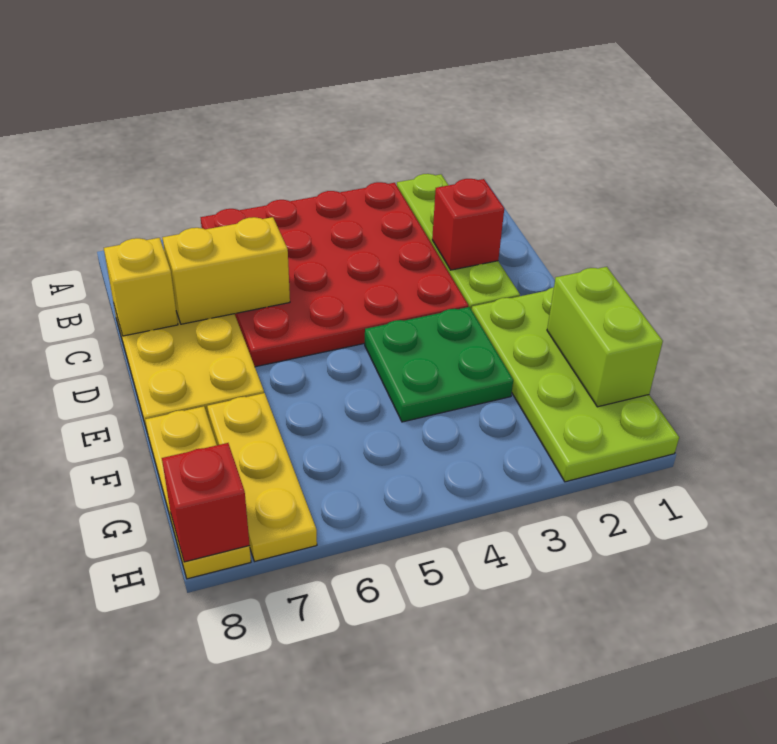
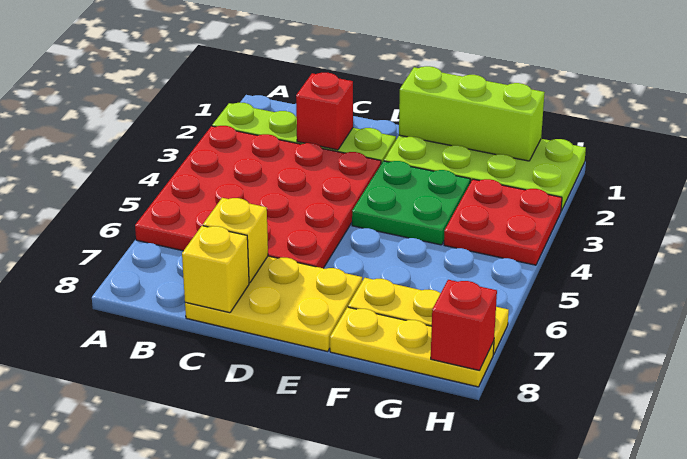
yellow 1x2 brick [162,217,290,324] -> yellow 1x1 brick [203,198,268,283]
lime 1x2 brick [547,267,663,407] -> lime 1x3 brick [399,66,545,161]
none -> red 2x2 plate [444,179,562,265]

